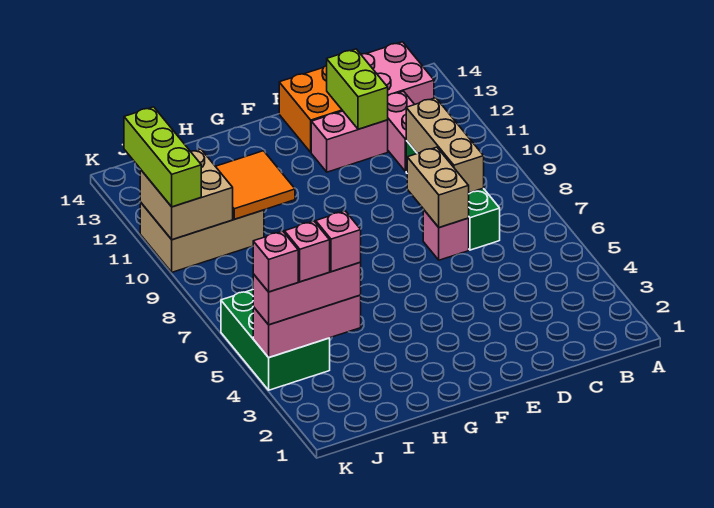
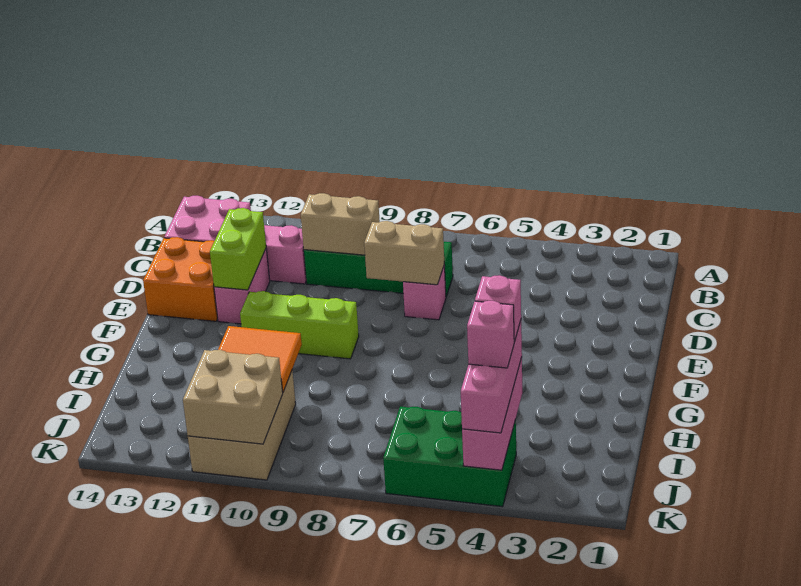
tan 1x3 brick [406,98,484,193] -> tan 1x2 brick [301,193,380,255]
lime 1x2 brick [327,49,388,129] -> lime 1x2 brick turned to [210,208,266,290]
pink 1x1 brick [253,231,298,292] -> none
lime 1x3 brick [124,107,201,207] -> lime 1x3 brick moved to [240,291,359,359]

